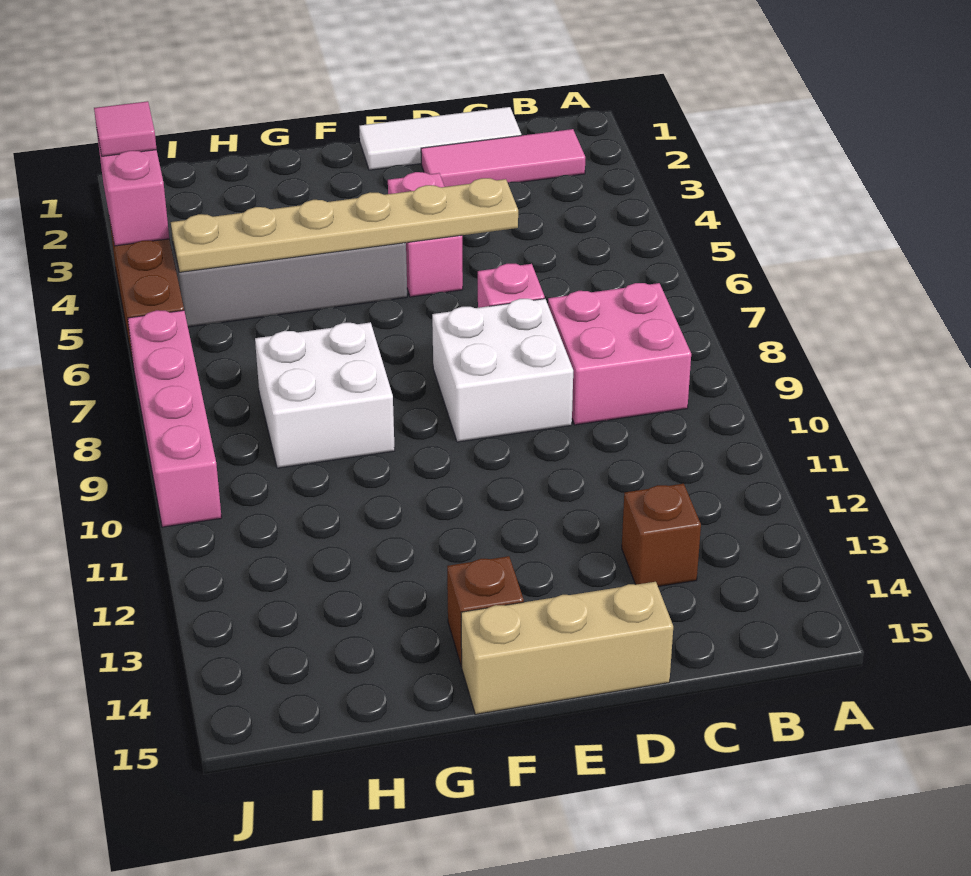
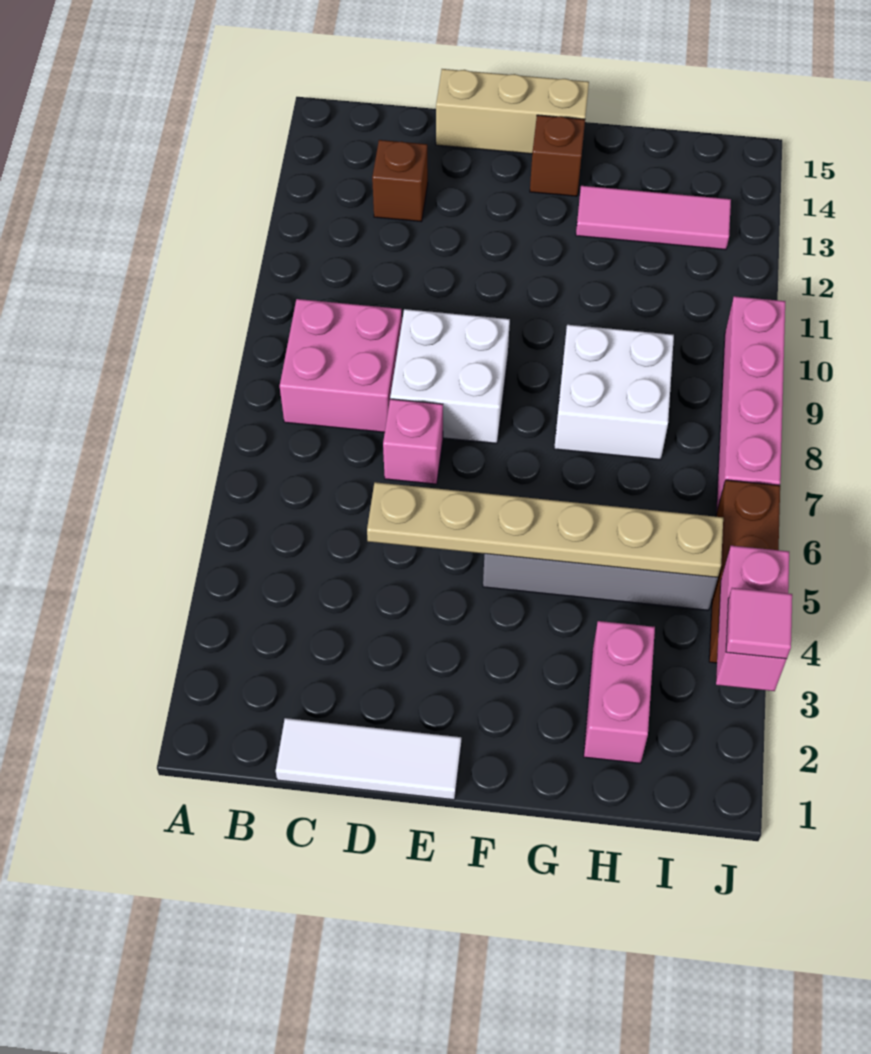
pink 1x3 tile [421,129,585,187] -> pink 1x3 tile moved to [576,186,731,250]
pink 1x2 brick [388,172,463,297] -> pink 1x2 brick moved to [584,621,655,763]

